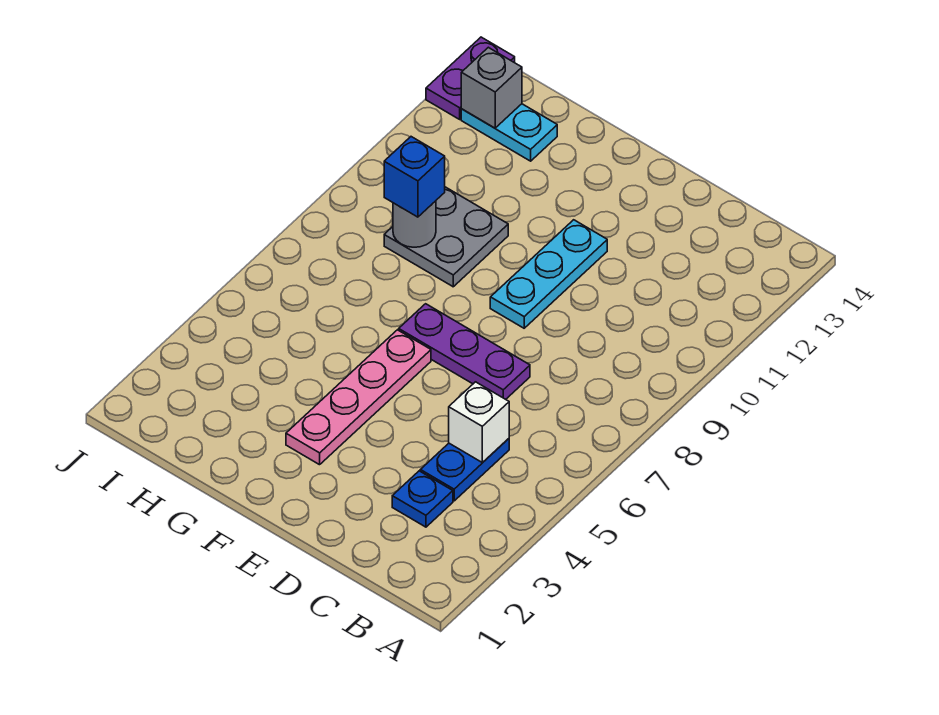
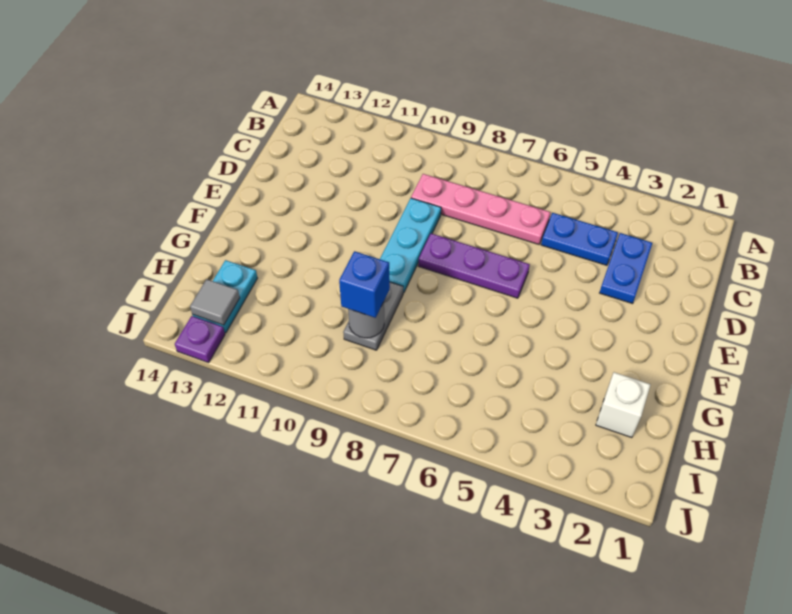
blue 1x1 plate [392,471,453,527] -> blue 1x2 plate [600,233,652,304]
white 1x1 brick [449,382,509,463] -> white 1x1 brick moved to [596,372,651,438]
purple 1x3 plate [399,304,530,399] -> purple 1x3 plate turned to [418,234,530,298]
cyan 1x3 plate [490,220,607,328] -> cyan 1x3 plate turned to [380,198,441,293]
pink 1x4 plate [286,330,431,465] -> pink 1x4 plate moved to [411,174,551,244]
grey 2x2 plate [384,187,508,287] -> grey 1x2 plate [343,282,403,350]
grey 1x1 brick [461,47,522,128] -> grey 1x1 tile [190,279,240,325]
purple 1x2 plate [426,37,515,119] -> purple 1x1 plate [175,316,225,363]

